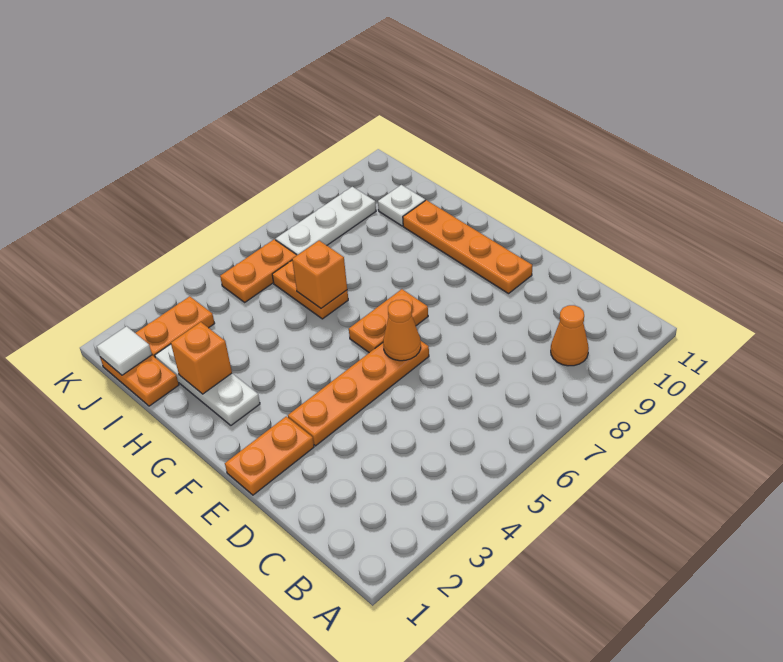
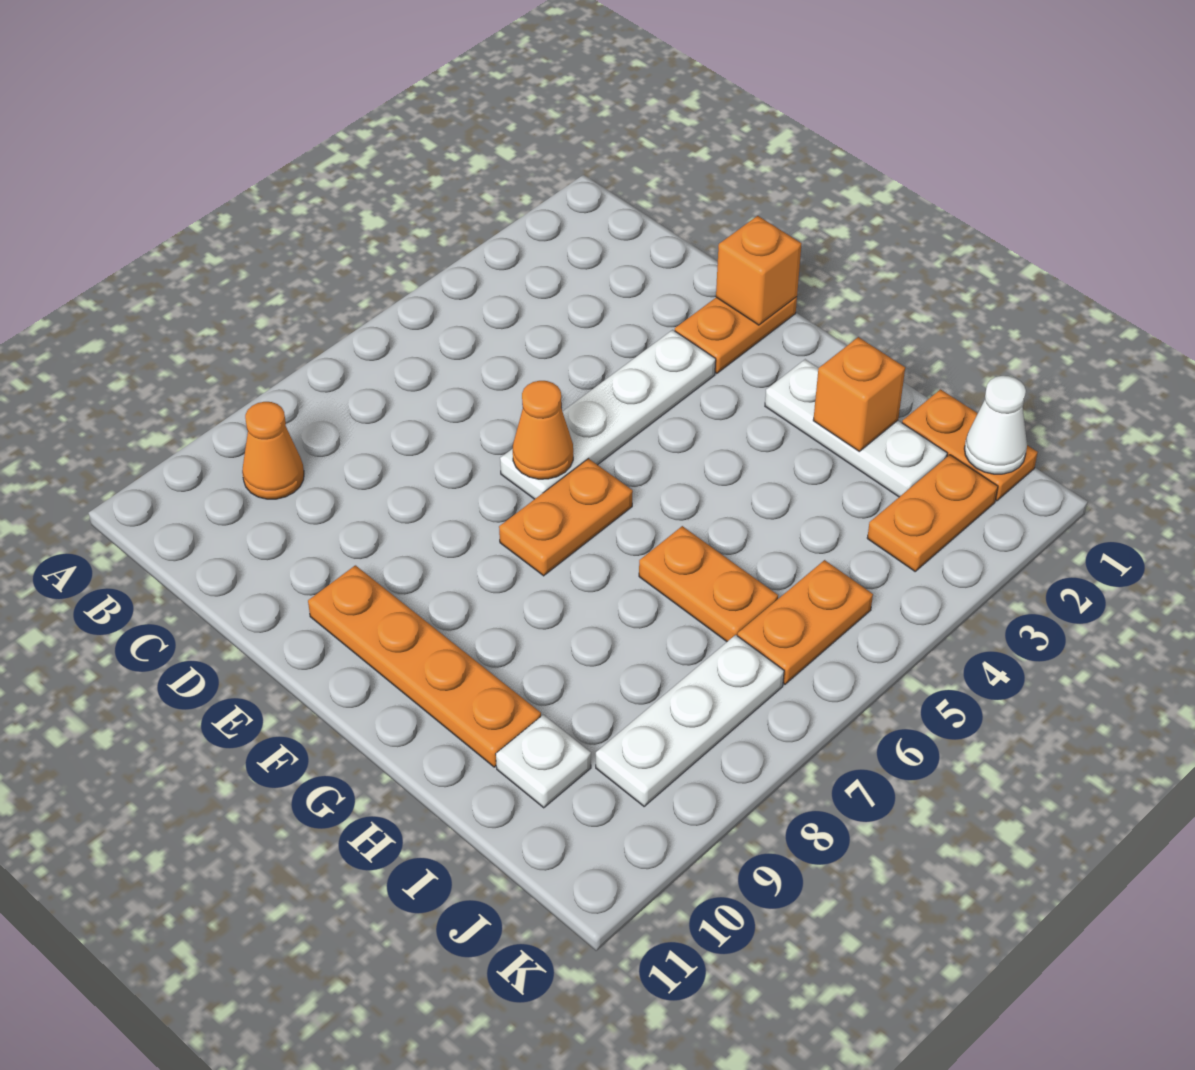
orange 1x4 plate [288,341,429,446] -> white 1x4 plate [500,330,716,499]
orange 1x1 brick [292,241,347,308] -> orange 1x1 brick moved to [716,216,801,325]
white 1x1 tile [97,326,152,375] -> white 1x1 cone [964,376,1027,474]

